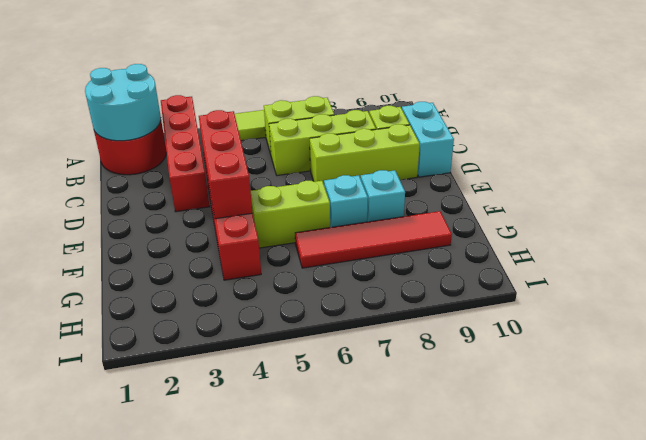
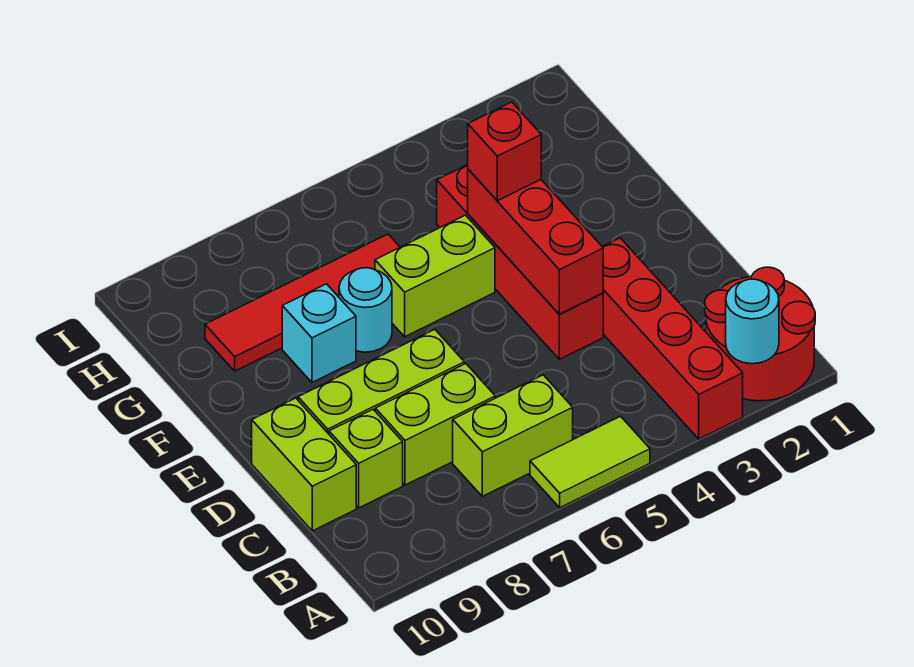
cyan 2x2 round brick [85,64,161,141] -> cyan 1x1 round brick [726,279,779,364]
lime 1x3 brick [269,110,376,176] -> lime 1x2 brick [375,364,495,485]
cyan 1x2 brick [402,102,454,177] -> lime 1x2 brick [252,398,356,531]
none -> red 1x1 brick [468,102,541,201]
cyan 1x1 brick [324,175,368,227] -> cyan 1x1 round brick [339,268,392,352]

